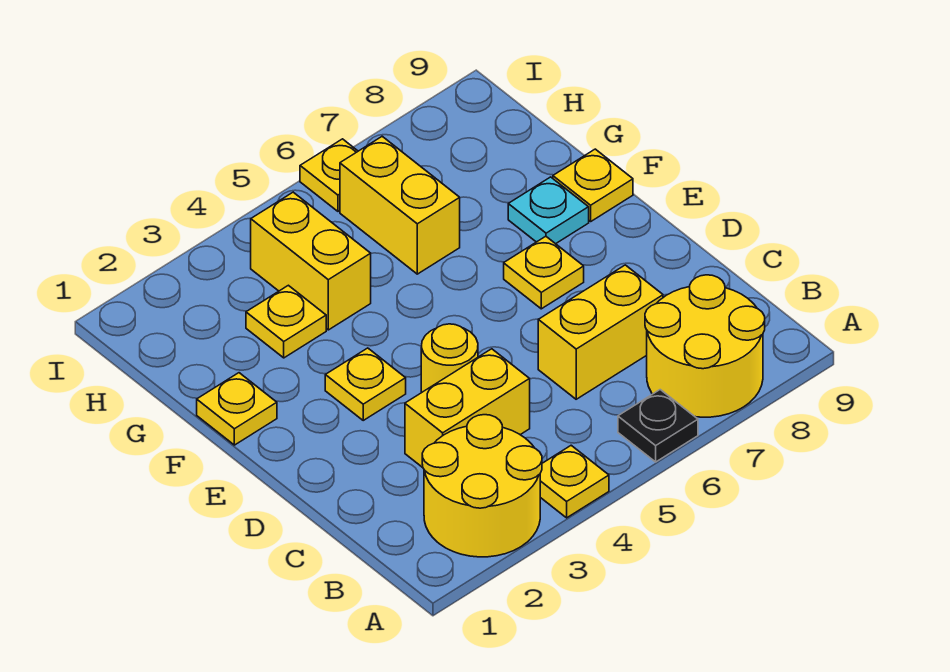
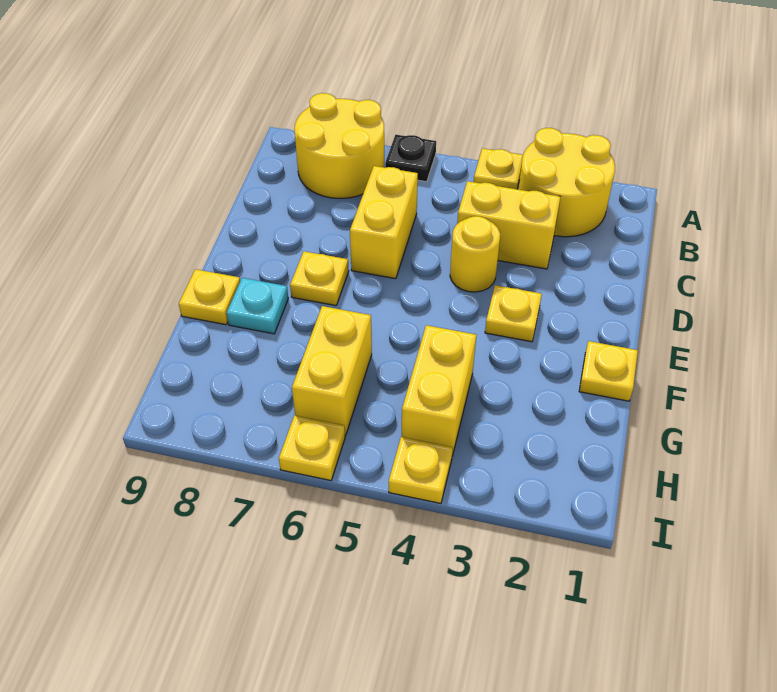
yellow 1x2 brick [538,265,663,399] -> yellow 1x2 brick turned to [350,166,418,279]
yellow 1x1 plate [246,285,326,358] -> yellow 1x1 plate moved to [389,437,453,503]

